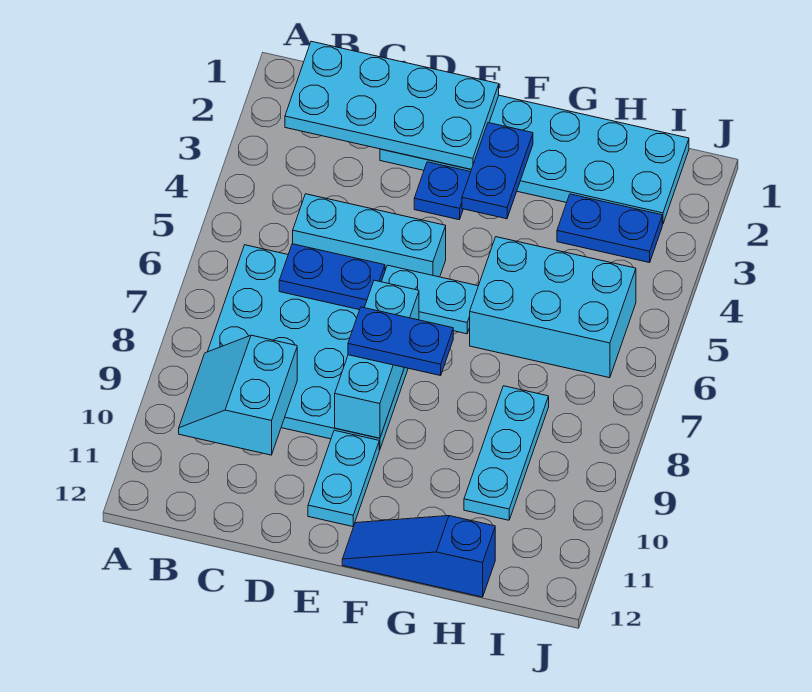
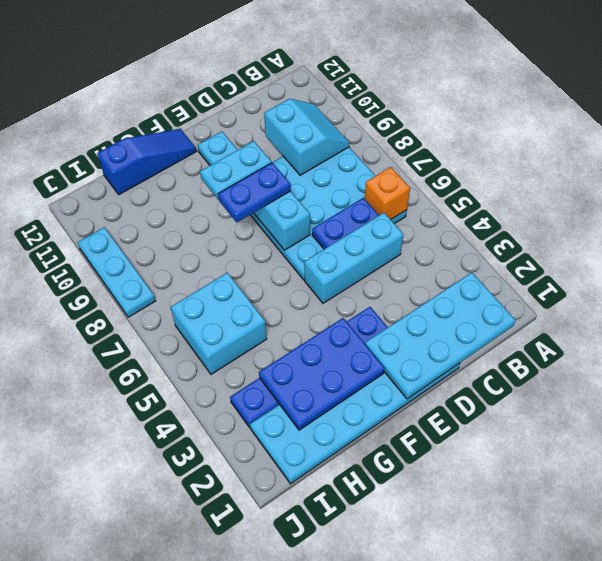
none -> orange 1x1 brick [364,167,410,220]
cyan 1x2 plate [382,265,478,334] -> cyan 1x2 plate moved to [200,141,272,200]
blue 1x2 plate [462,123,533,219] -> blue 2x3 plate [259,318,385,430]
cyan 2x3 brick [470,237,636,378] -> cyan 2x2 brick [171,273,267,374]
cyan 1x3 plate [464,386,549,520] -> cyan 1x3 plate moved to [78,227,155,317]

